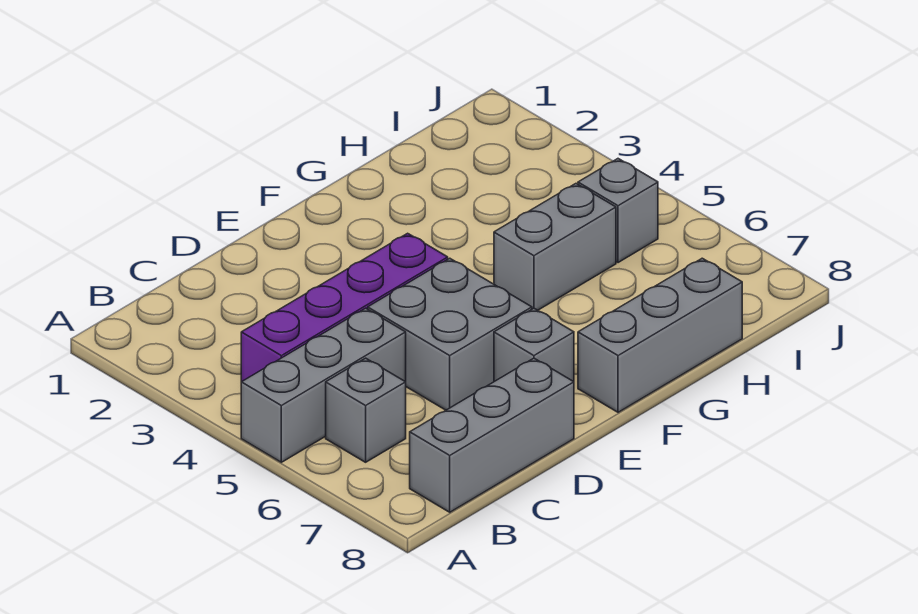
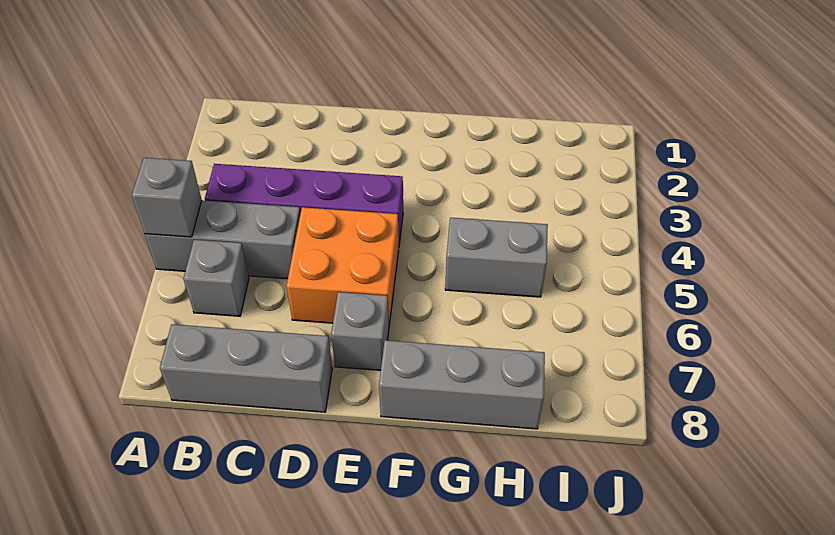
grey 2x2 brick [368,258,532,410] -> orange 2x2 brick [286,207,399,325]
grey 1x1 brick [578,159,658,263] -> grey 1x1 brick moved to [132,158,202,237]

